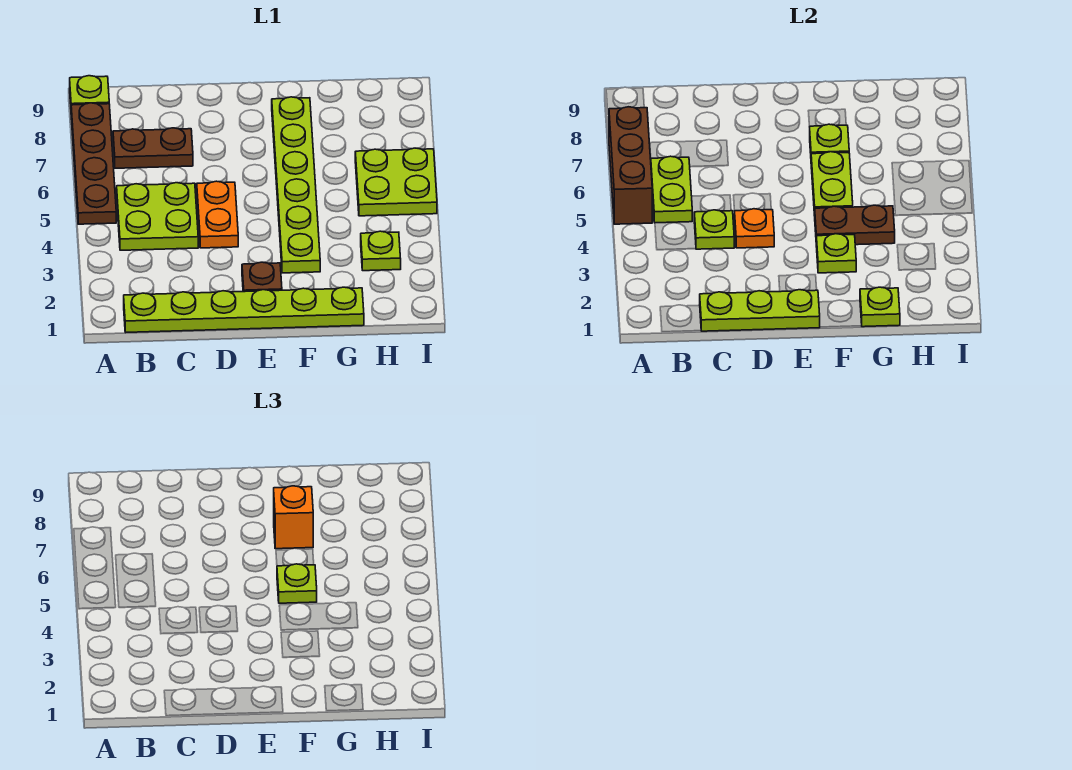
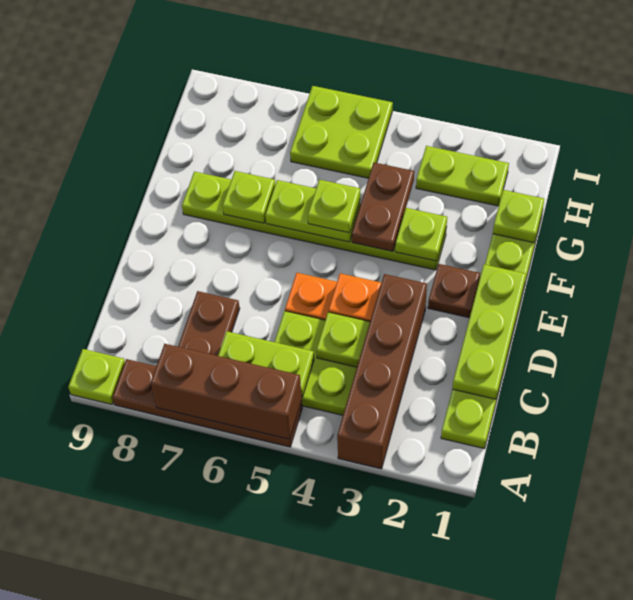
none -> brown 1x4 brick [337,274,427,469]
orange 1x1 brick [274,486,313,549] -> none
lime 1x1 plate [361,231,401,271] -> lime 1x2 plate [416,146,509,206]

